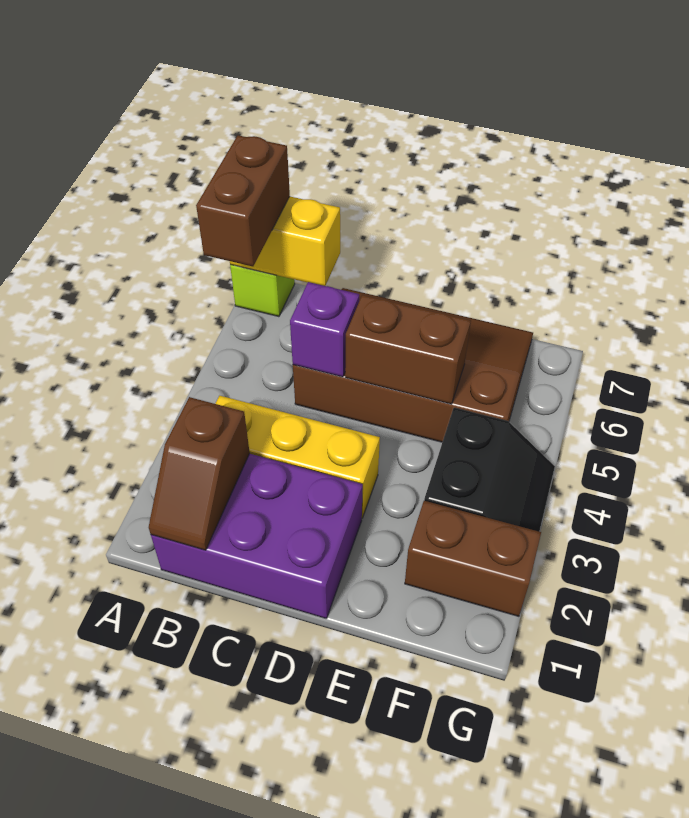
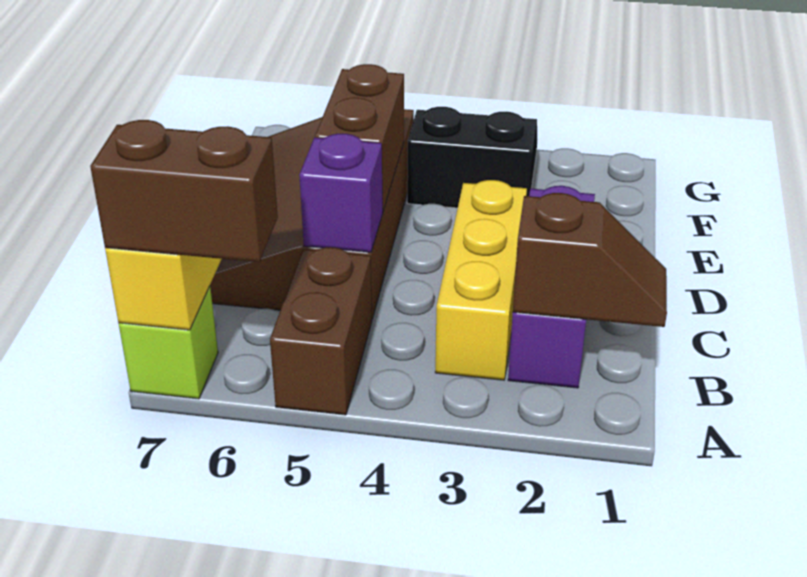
purple 2x3 brick [151,454,363,619] -> purple 1x3 brick [508,186,595,388]
brown 1x2 brick [405,501,541,616] -> brown 1x2 brick moved to [270,247,372,415]

